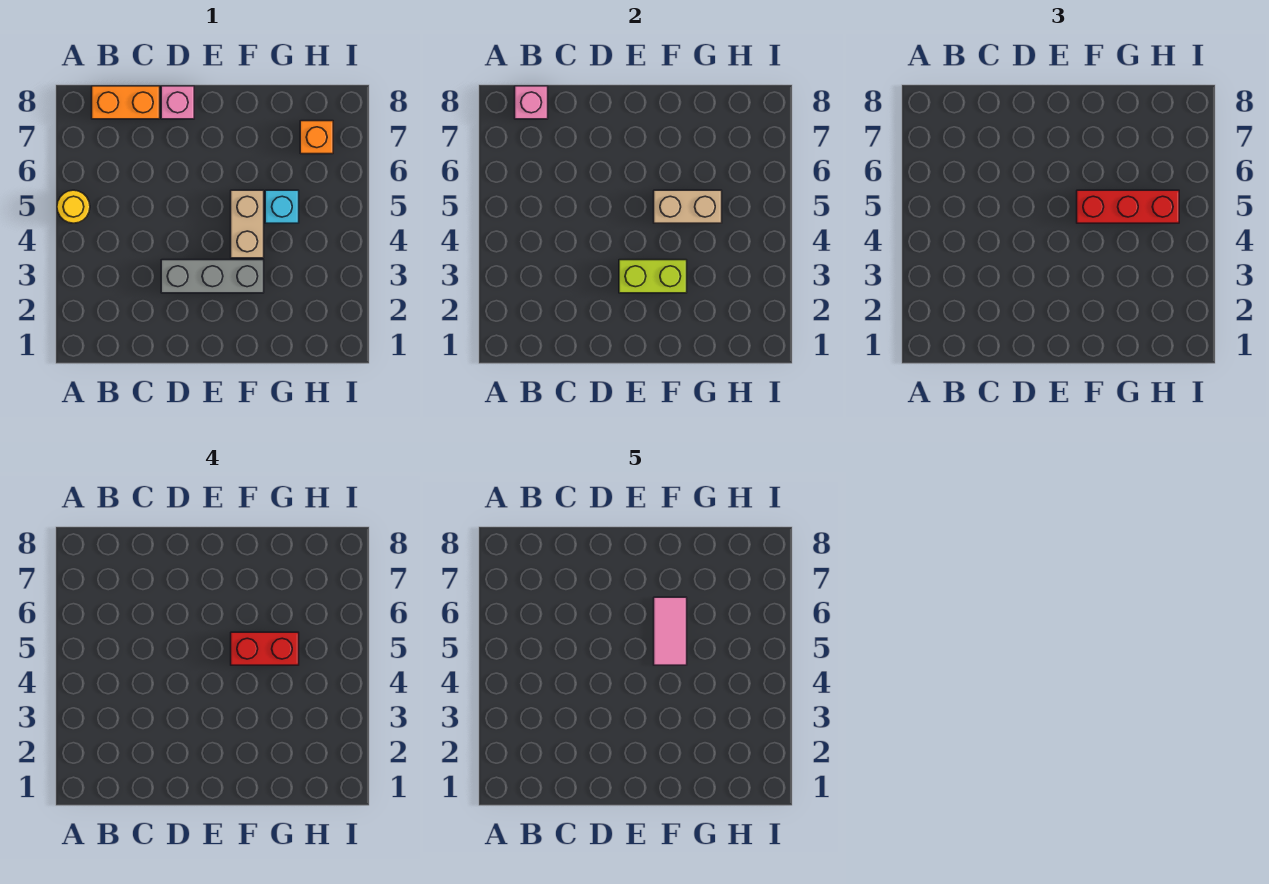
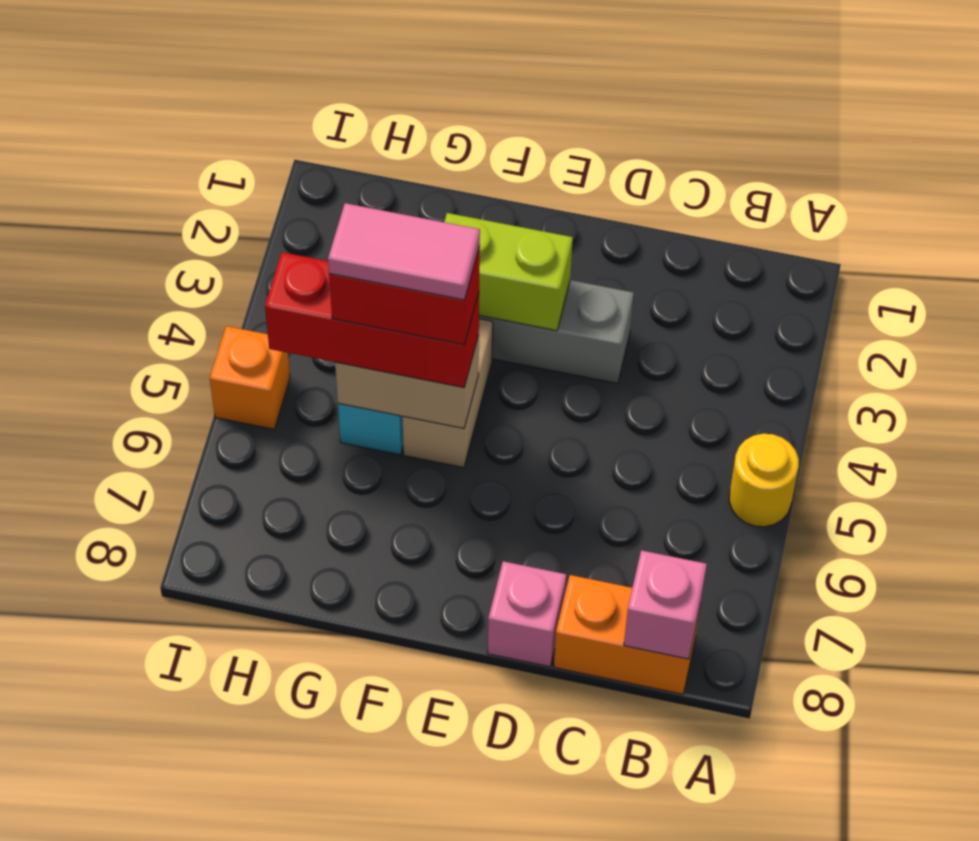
pink 1x2 tile [654,597,687,665] -> pink 1x2 tile turned to [328,203,480,300]
orange 1x1 brick [300,121,333,154] -> orange 1x1 brick moved to [210,326,290,429]

